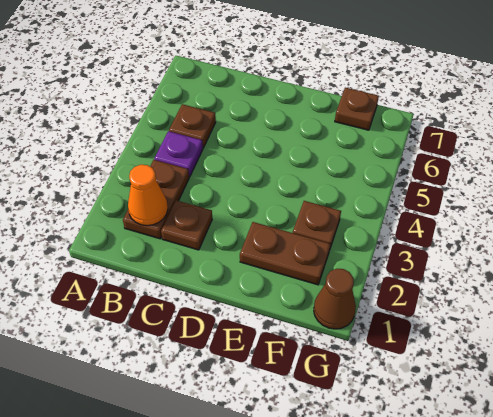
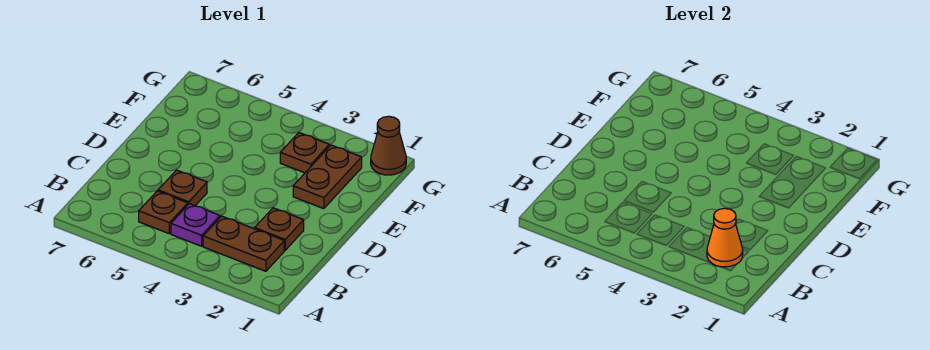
brown 1x1 plate [335,88,379,130] -> brown 1x1 plate moved to [158,170,207,206]

